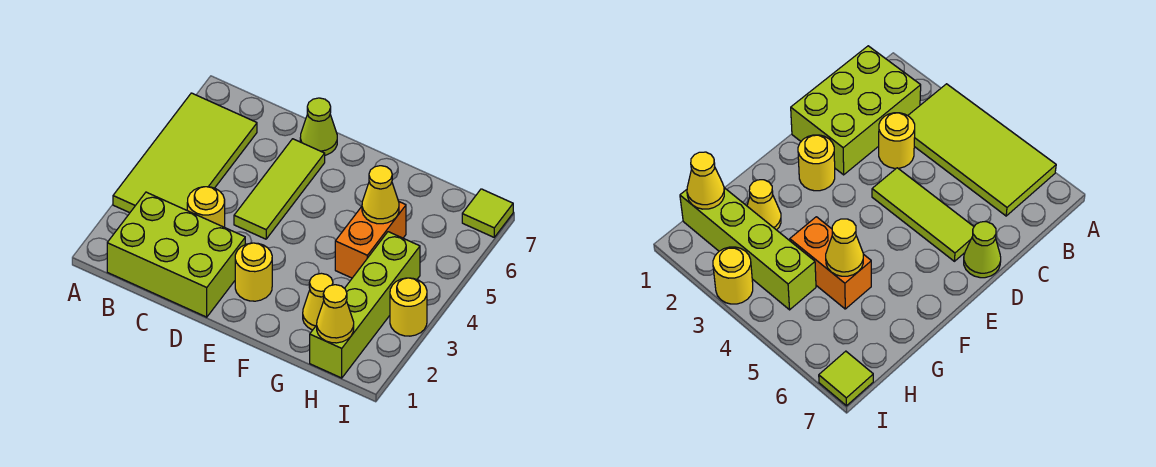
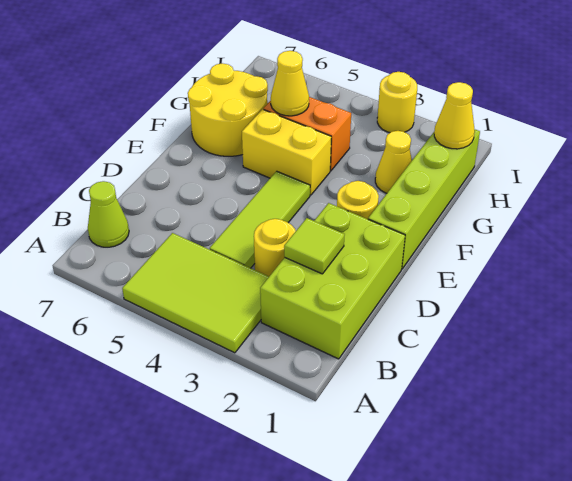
lime 2x4 tile [113,93,257,213] -> lime 2x3 tile [122,233,269,353]
lime 1x3 tile [234,139,325,239] -> lime 1x3 tile turned to [210,171,310,268]
lime 1x1 cone [300,98,337,155] -> lime 1x1 cone moved to [88,181,129,247]
none -> yellow 1x2 brick [242,109,331,195]
none -> yellow 2x2 round brick [188,63,268,156]
lime 1x4 brick [310,232,420,378] -> lime 1x4 brick turned to [368,129,480,269]
lime 1x1 tile [462,189,513,237] -> lime 1x1 tile moved to [284,218,345,274]

